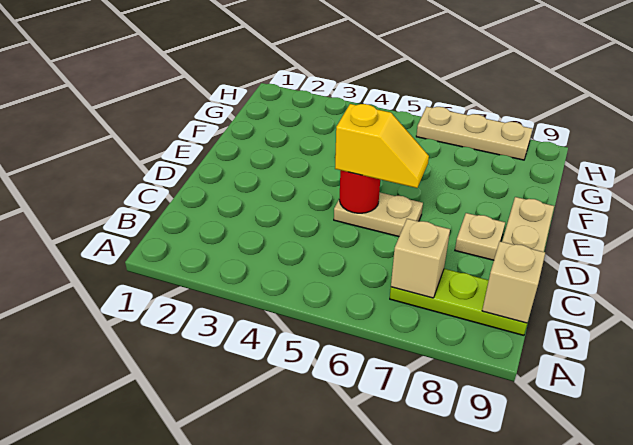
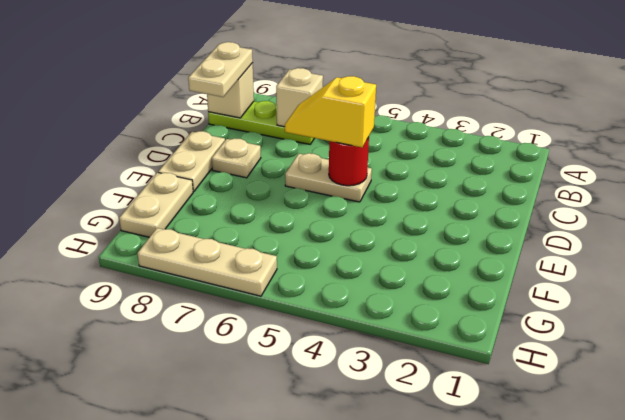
none -> tan 1x2 plate [188,42,253,97]
none -> tan 1x2 plate [119,173,193,237]

